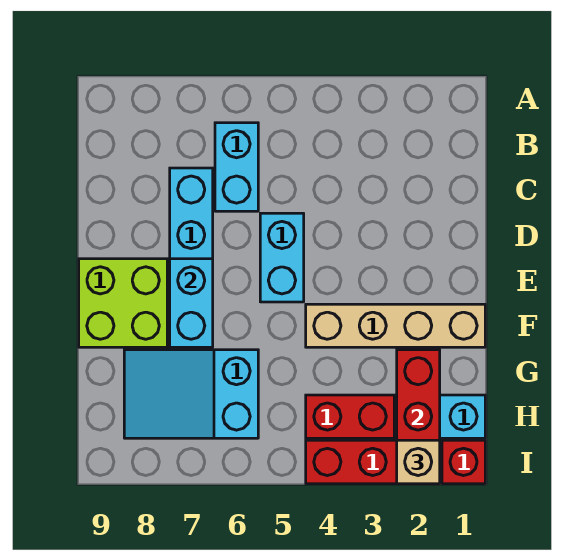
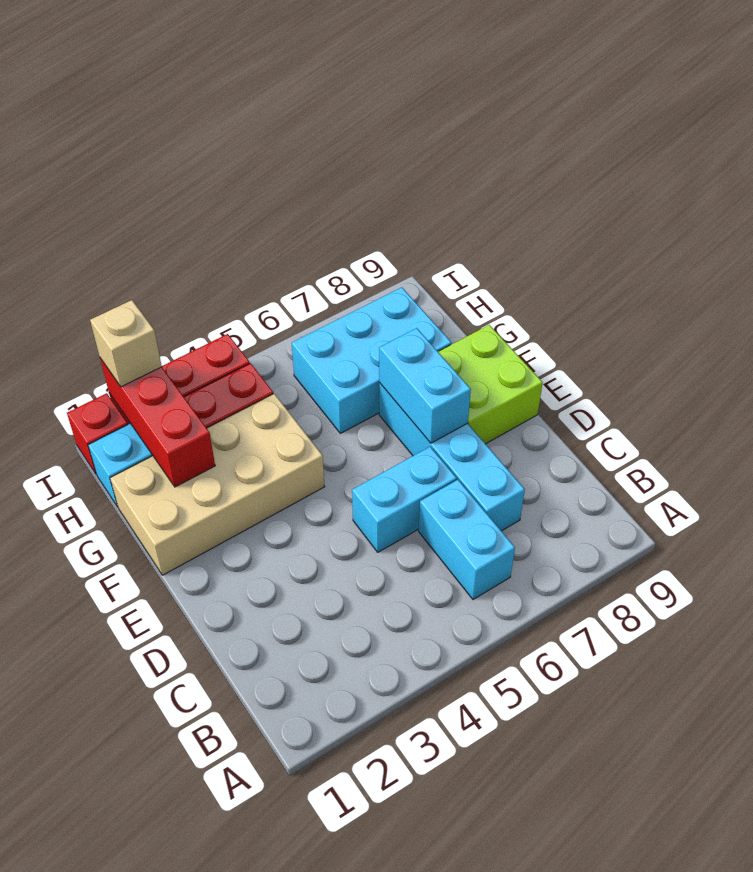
cyan 1x2 brick [260,213,304,302] -> cyan 1x2 brick turned to [352,447,457,552]
tan 1x4 brick [306,304,485,347] -> tan 2x4 brick [110,394,324,575]
cyan 2x3 slope [124,350,258,438] -> cyan 2x3 brick [292,287,451,433]

